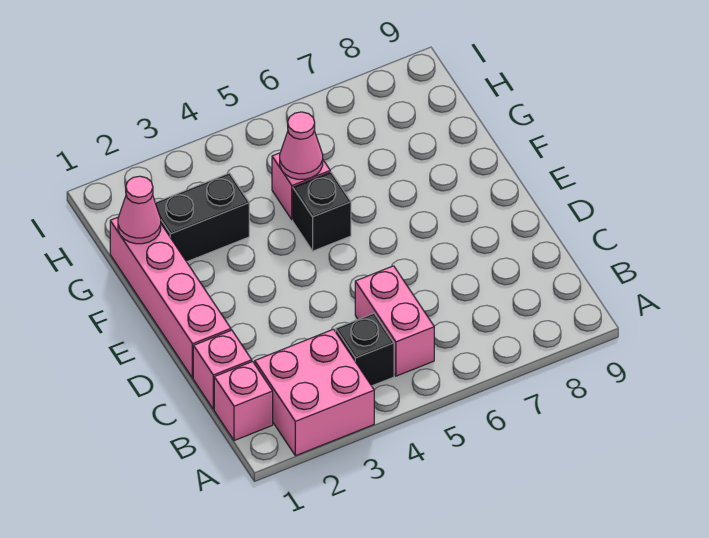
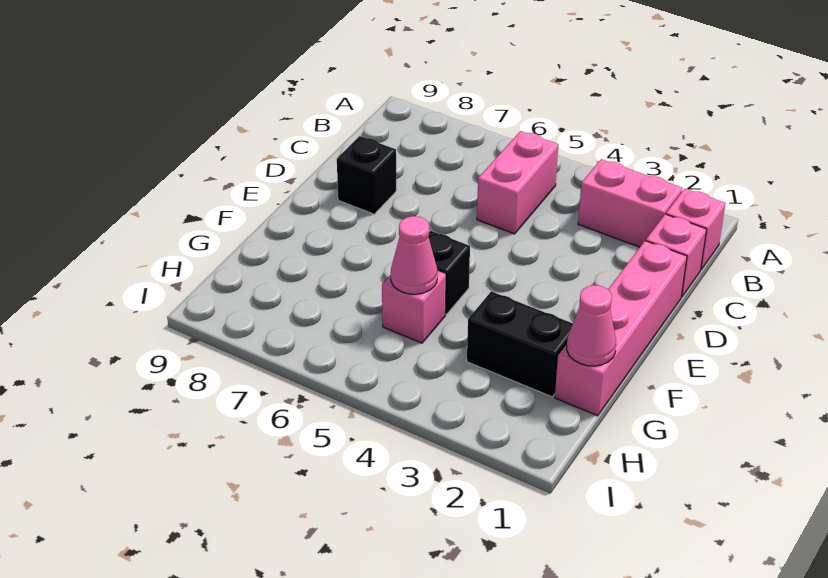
pink 2x2 brick [255,329,374,456] -> pink 1x2 brick [578,159,682,247]
black 1x1 brick [336,313,394,386] -> black 1x1 brick moved to [337,136,396,214]

